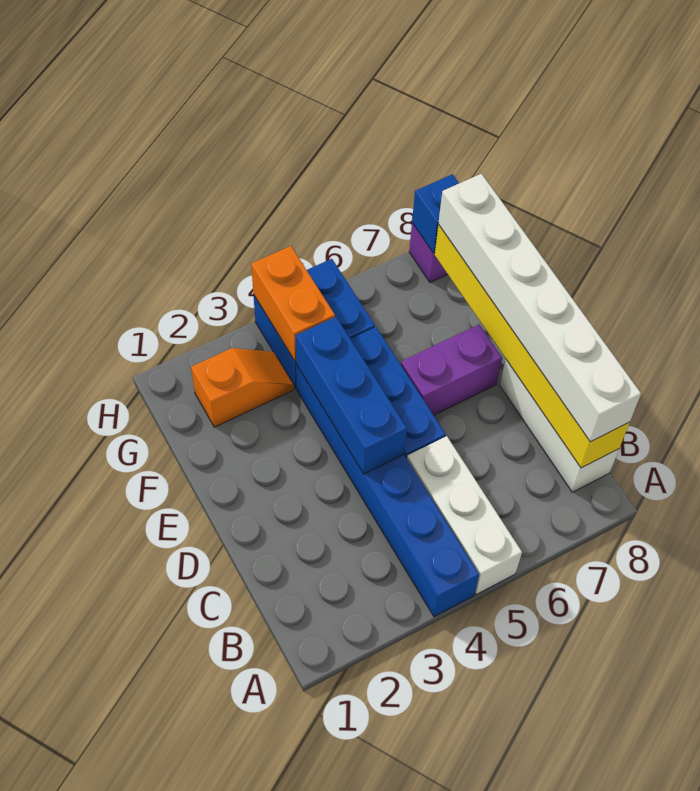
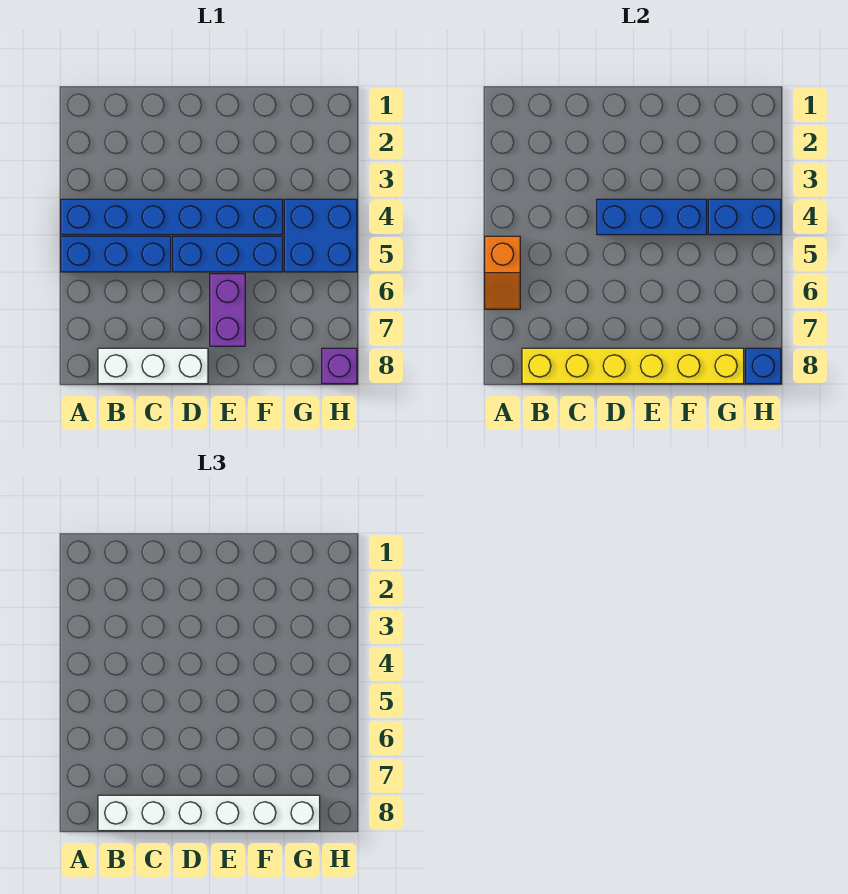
white 1x3 brick [407,436,522,595] -> blue 1x3 brick [61,236,171,272]
orange 1x2 slope [191,348,294,427] -> orange 1x2 slope moved to [485,236,520,309]
orange 1x2 brick [251,246,335,362] -> blue 1x2 brick [708,199,781,235]

